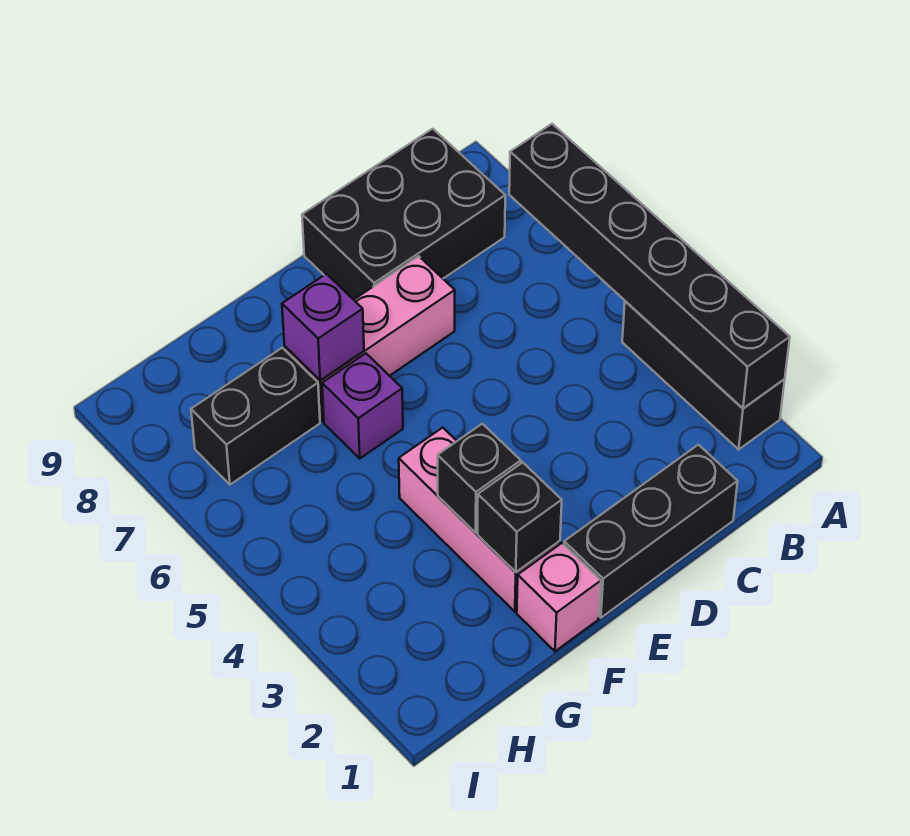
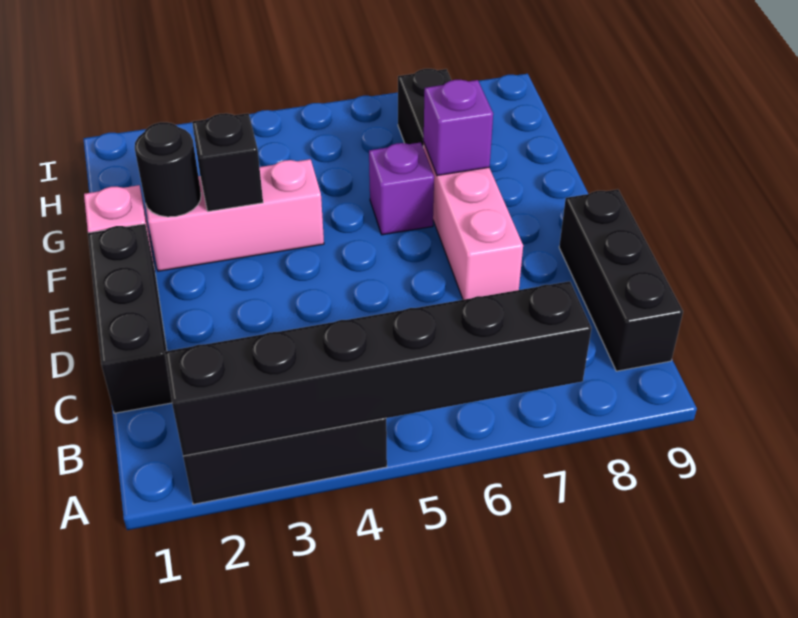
black 2x3 brick [302,129,505,300] -> black 1x3 brick [559,189,683,371]
black 1x1 brick [478,462,562,572] -> black 1x1 round brick [135,122,201,217]

